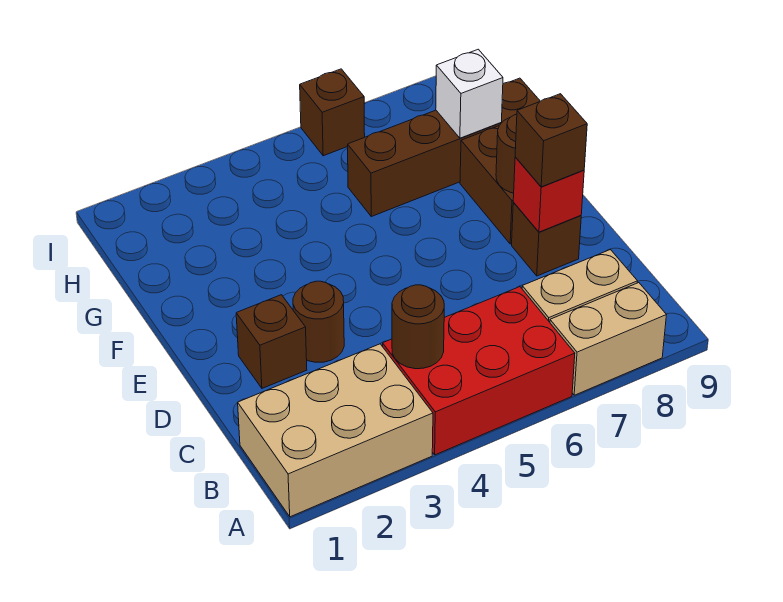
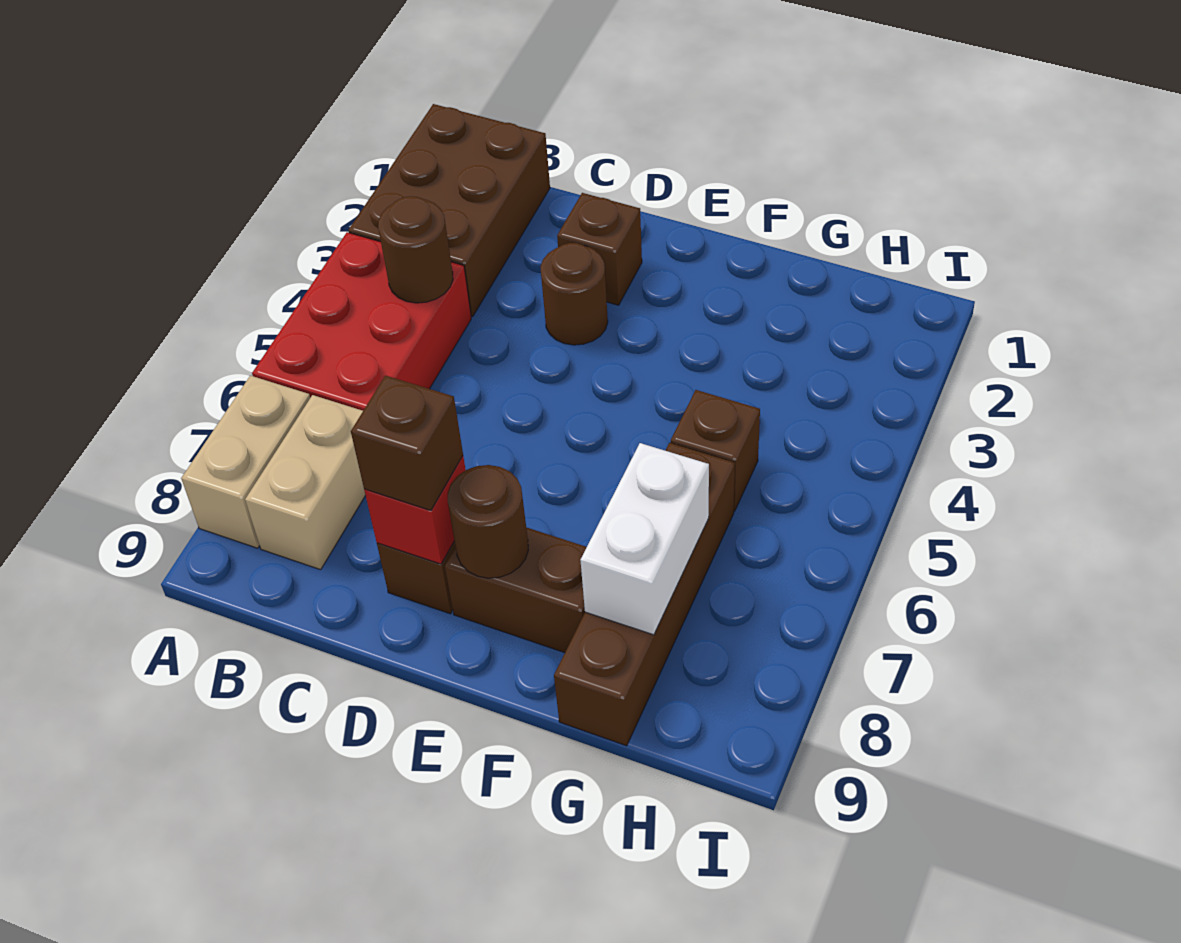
tan 2x3 brick [238,344,433,517] -> brown 2x3 brick [348,104,550,317]
white 1x1 brick [436,49,503,138] -> white 1x2 brick [580,443,709,635]
brown 1x1 brick [300,69,365,156] -> brown 1x1 brick moved to [671,390,760,511]

